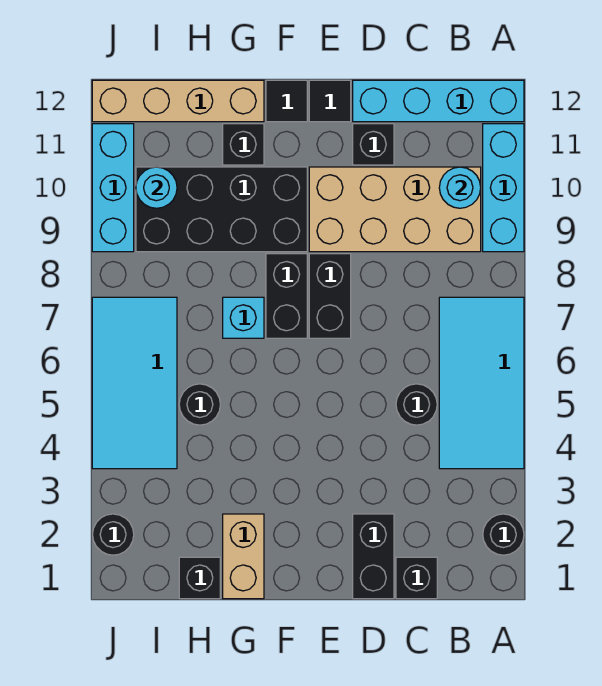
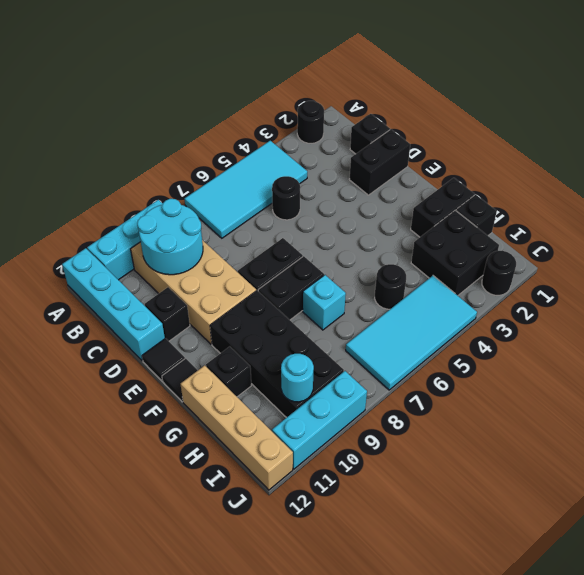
cyan 1x1 round brick [439,167,481,208] -> cyan 2x2 round brick [137,199,203,275]
tan 1x2 brick [223,514,264,599] -> black 1x2 brick [411,178,474,237]
none -> black 2x2 brick [411,210,499,296]

